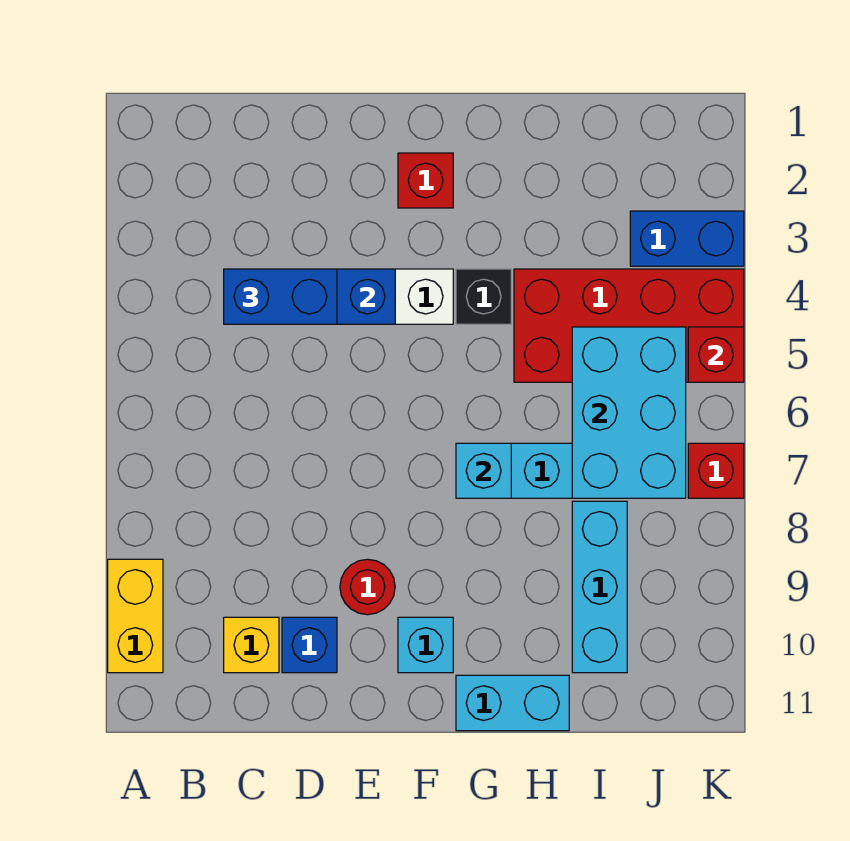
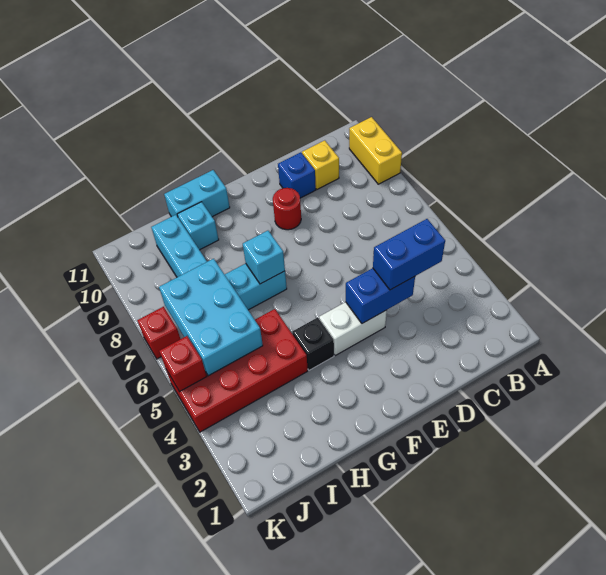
red 1x1 brick [398,153,453,208] -> none
cyan 1x1 brick [398,617,453,673] -> cyan 1x1 brick moved to [177,202,219,250]
blue 1x2 brick [630,211,744,266] -> none

